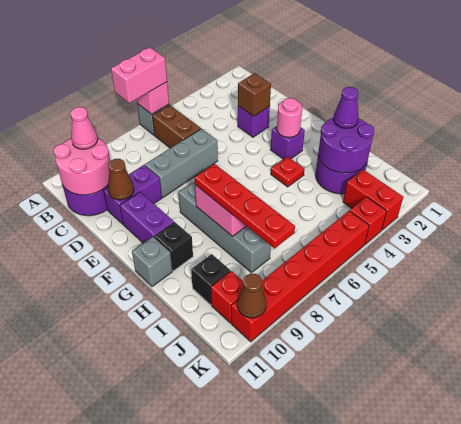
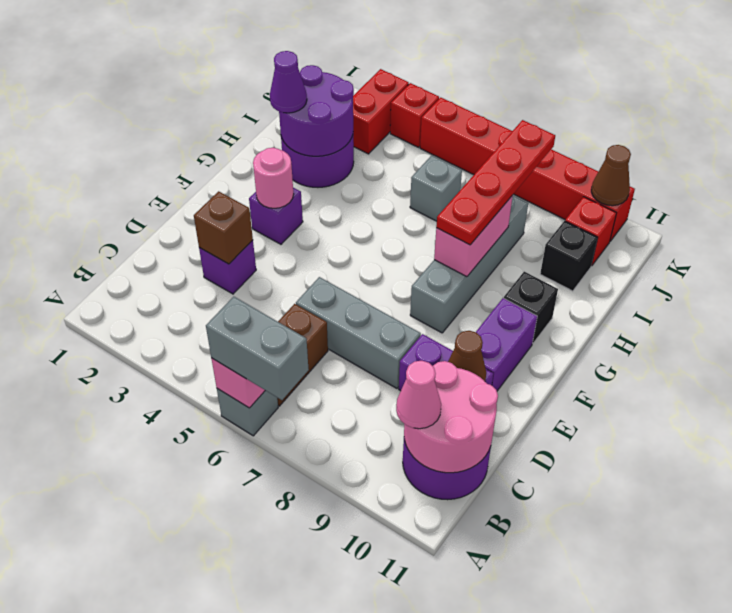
pink 1x2 brick [111,47,167,103] -> grey 1x2 brick [206,297,309,400]
red 1x1 plate [271,156,305,187] -> none
grey 1x1 brick [132,237,172,287] -> grey 1x1 brick moved to [410,156,462,221]

